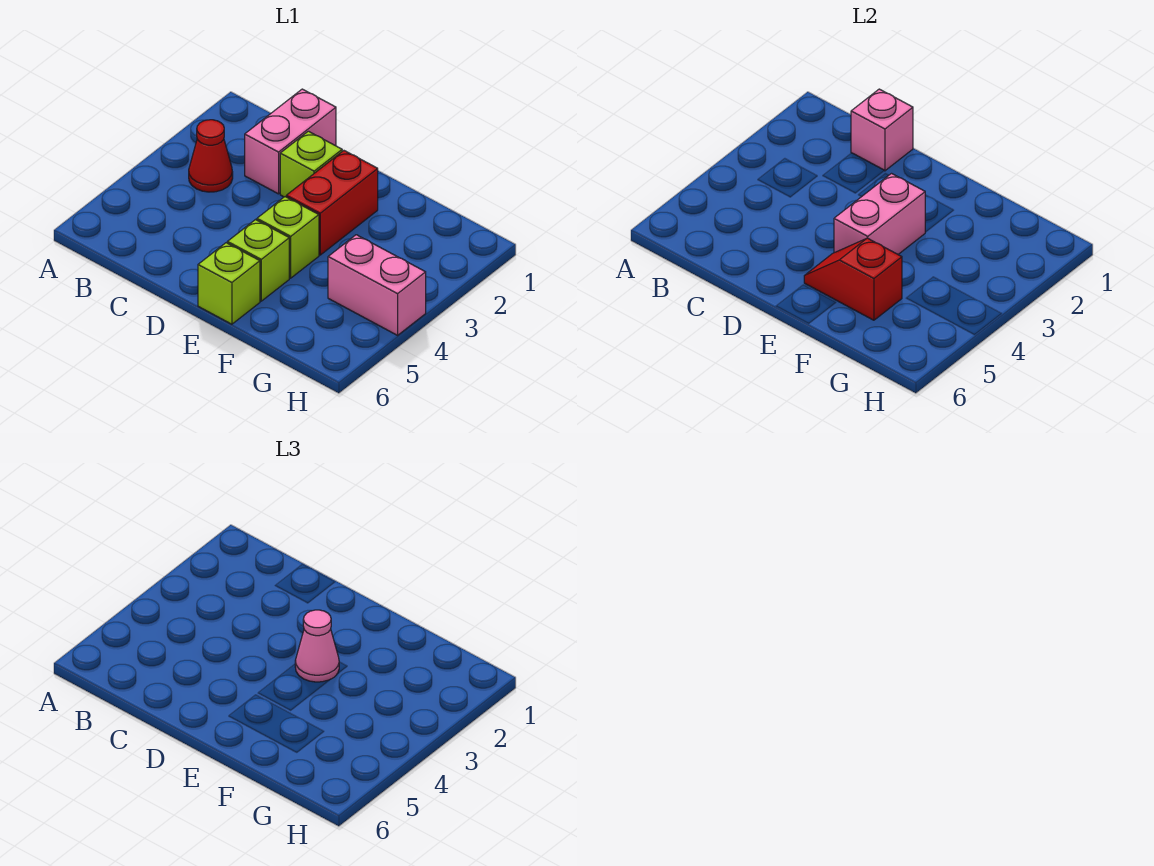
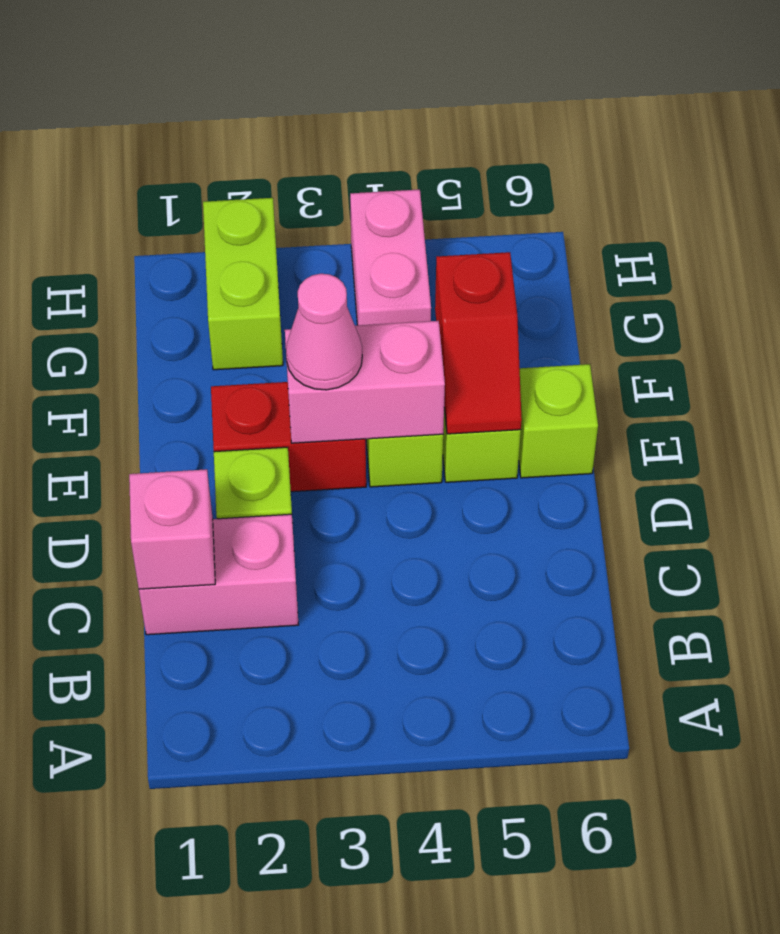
red 1x1 cone [189,120,233,192] -> none
none -> lime 1x2 brick [203,198,283,370]

